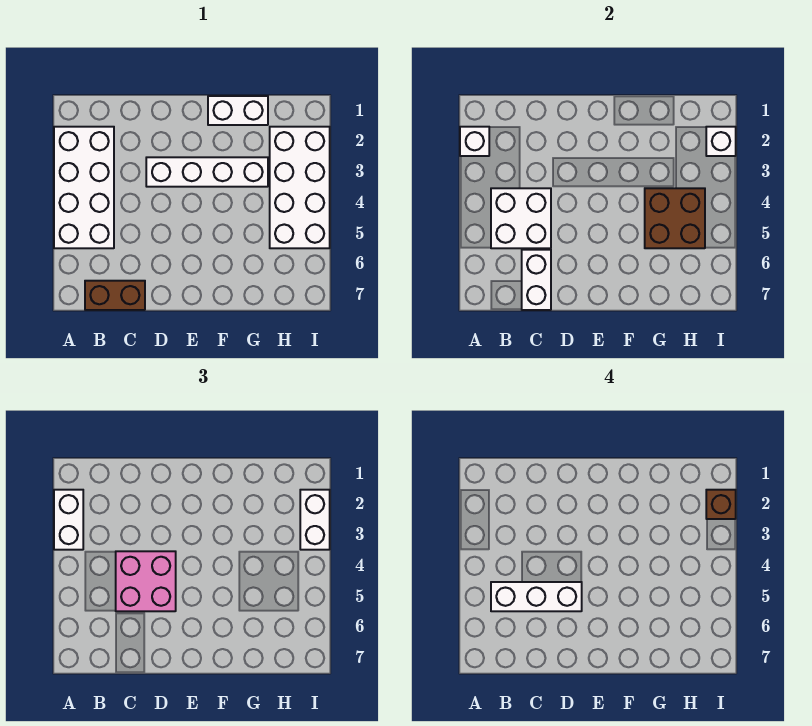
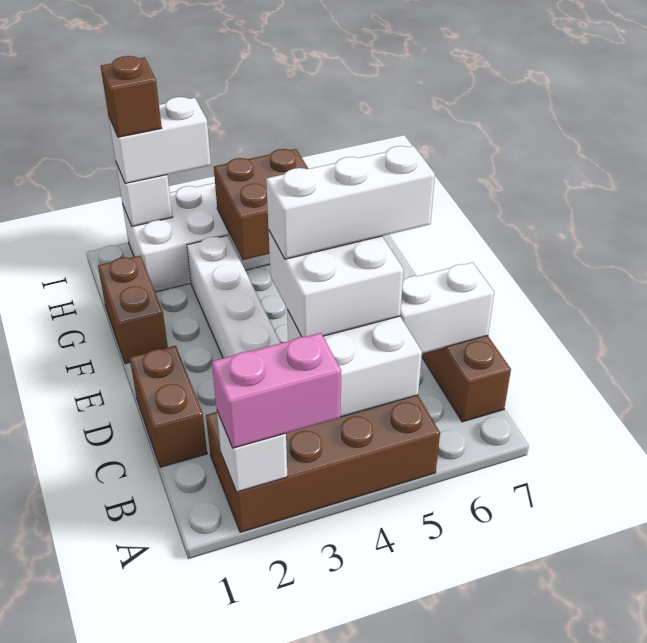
white 2x4 brick [54,127,114,248] -> brown 2x4 brick [206,395,440,532]
white 1x2 brick [54,490,83,550] -> pink 1x2 brick [212,333,341,448]
white 1x3 brick [491,582,582,611] -> white 1x3 brick turned to [266,146,435,259]
none -> brown 1x2 brick [130,346,207,467]
pink 2x2 brick [116,551,176,611] -> white 2x2 brick [269,231,403,337]
white 1x2 brick [208,96,268,125] -> brown 1x2 brick [98,256,168,364]

